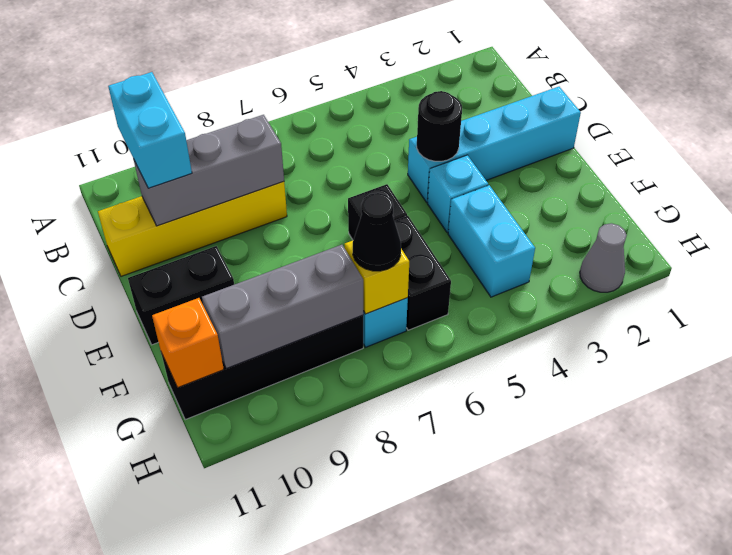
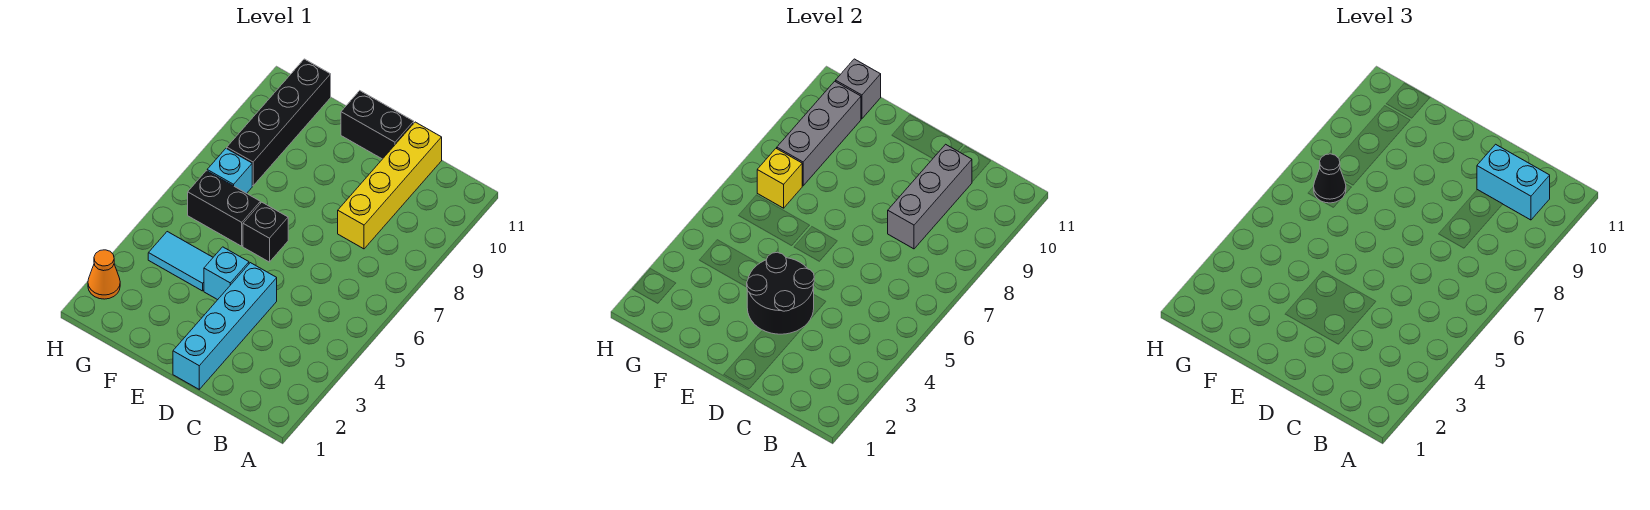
black 1x1 round brick [417,91,462,161] -> black 2x2 round brick [747,252,814,334]
black 1x2 brick [128,246,234,345] -> black 1x2 brick turned to [341,91,414,159]
cyan 1x2 brick [448,185,535,297] -> cyan 1x2 tile [148,232,213,291]
orange 1x1 brick [152,298,224,388] -> grey 1x1 brick [836,59,881,119]
grey 1x1 cone [580,223,627,292] -> orange 1x1 cone [88,250,120,299]

